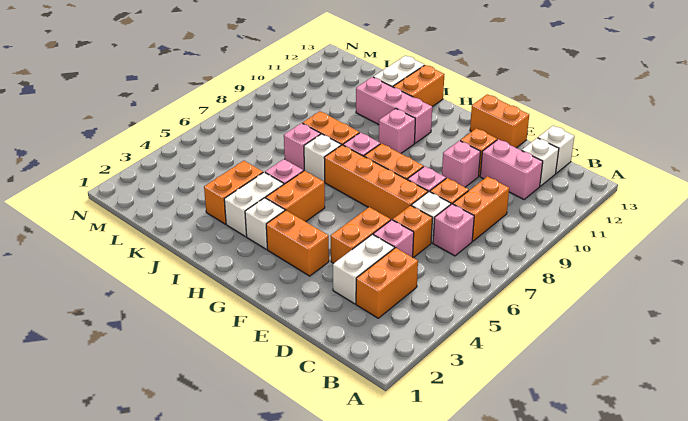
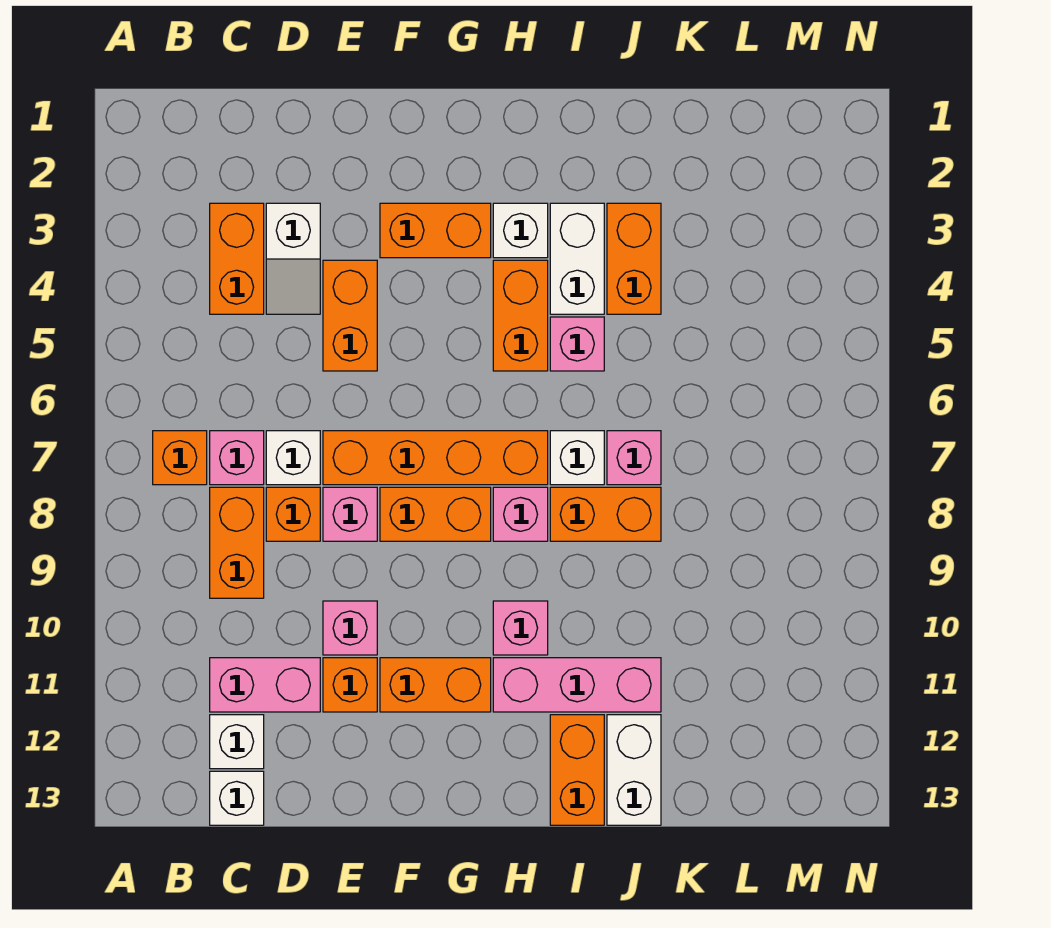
white 1x2 brick [333,234,394,304] -> white 1x2 slope [266,203,320,314]
pink 1x1 brick [373,220,414,257] -> none
orange 1x1 brick [393,205,432,258] -> orange 1x1 brick moved to [153,431,207,485]
orange 1x2 brick [470,94,529,148] -> orange 1x2 brick moved to [380,658,491,712]

